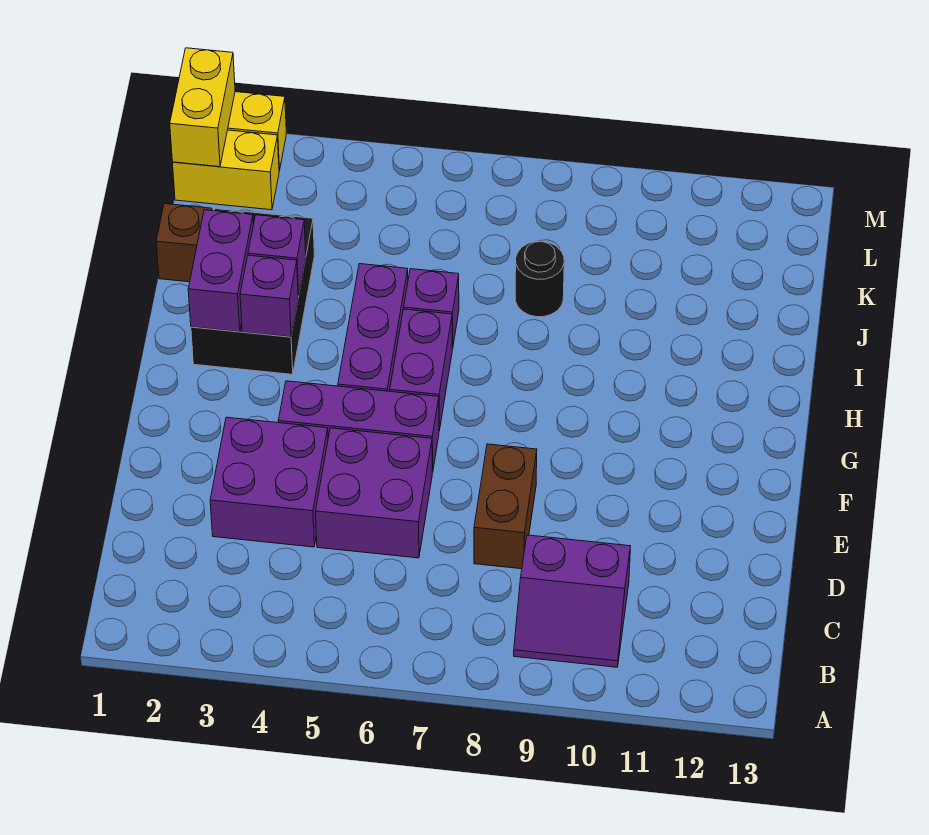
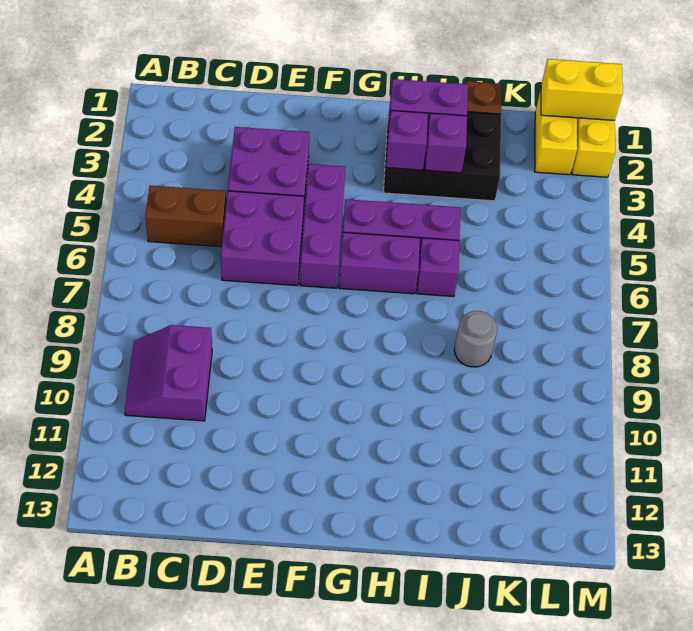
brown 1x2 brick [474,444,537,569] -> brown 1x2 brick moved to [145,186,226,247]
black 1x1 round brick [515,241,564,317] -> grey 1x1 round brick [454,311,497,367]

